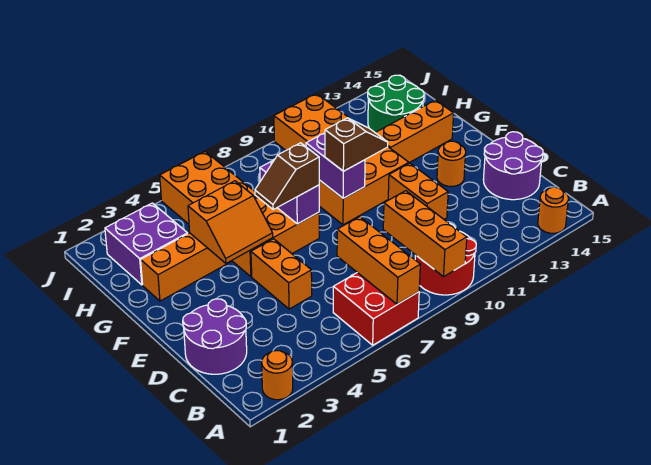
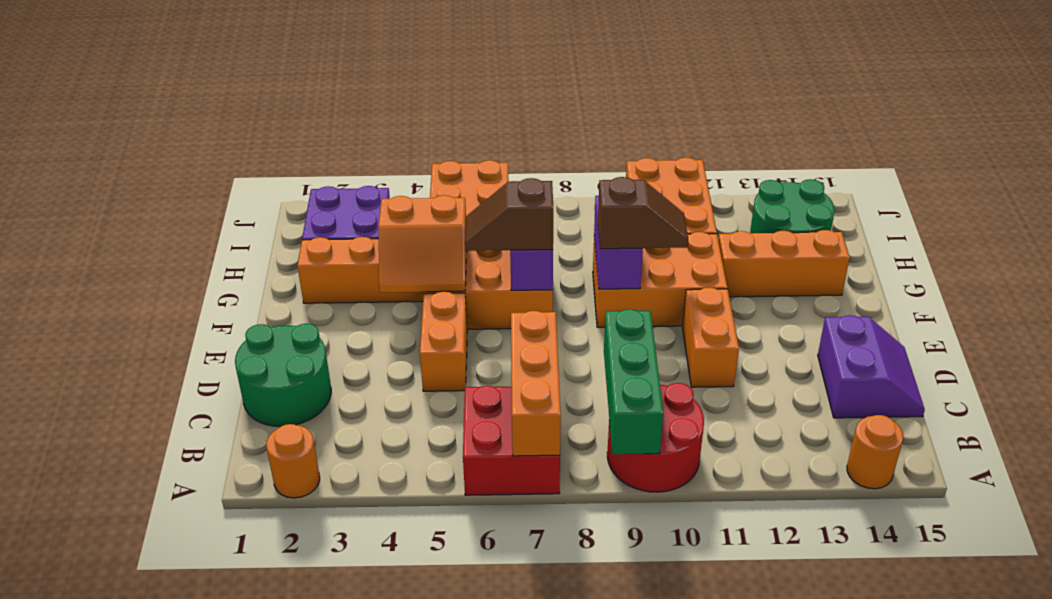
orange 1x3 brick [383,191,467,277] -> green 1x3 brick [604,309,663,454]
purple 2x2 round brick [183,299,247,374] -> green 2x2 round brick [235,324,331,427]
purple 2x2 round brick [483,132,543,200] -> purple 2x2 slope [818,315,925,418]
orange 1x1 round brick [437,141,466,186] -> none

